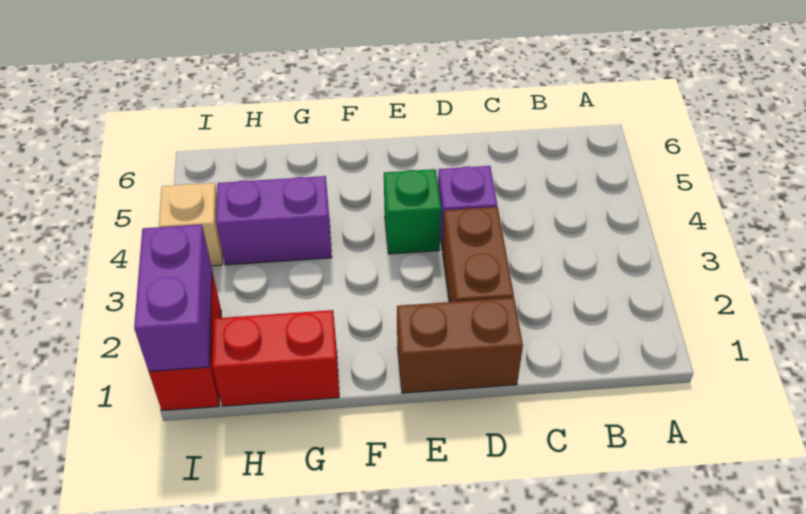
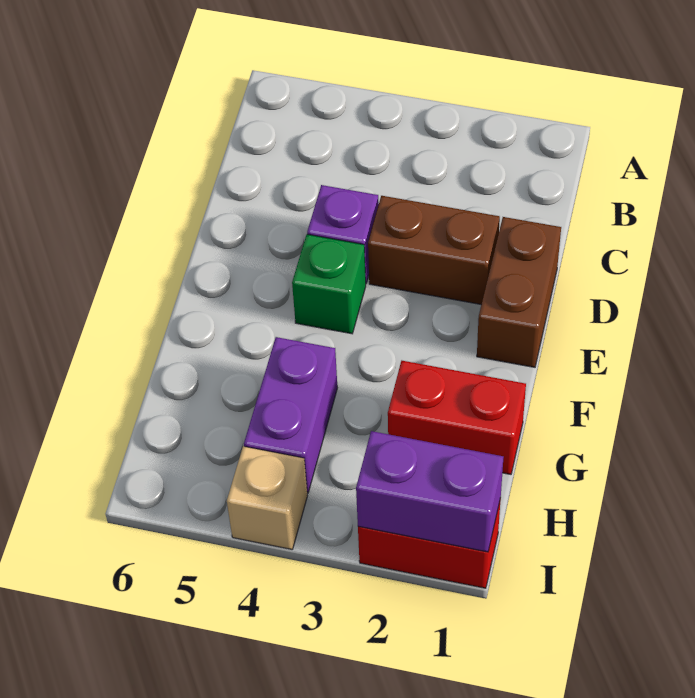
red 1x2 brick [213,310,339,406] -> red 1x2 brick turned to [388,361,526,474]

